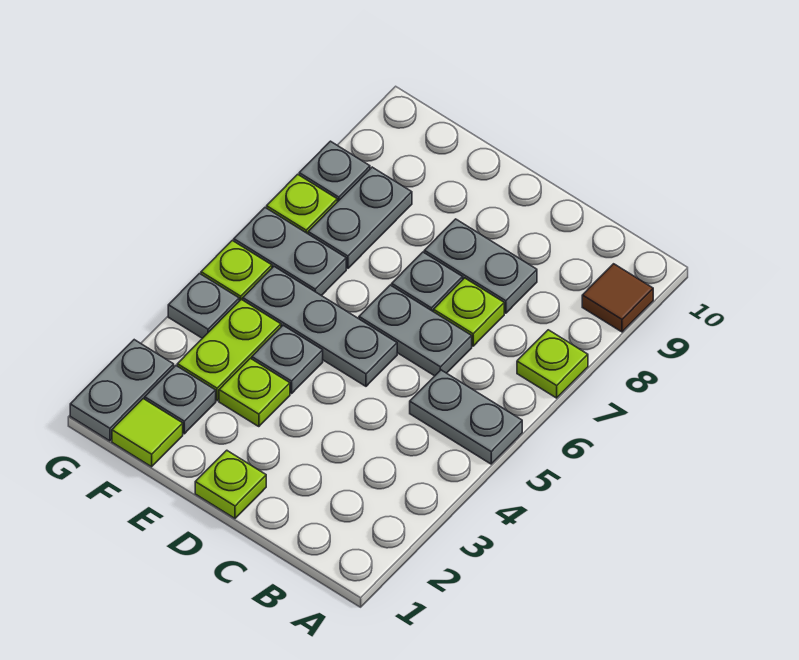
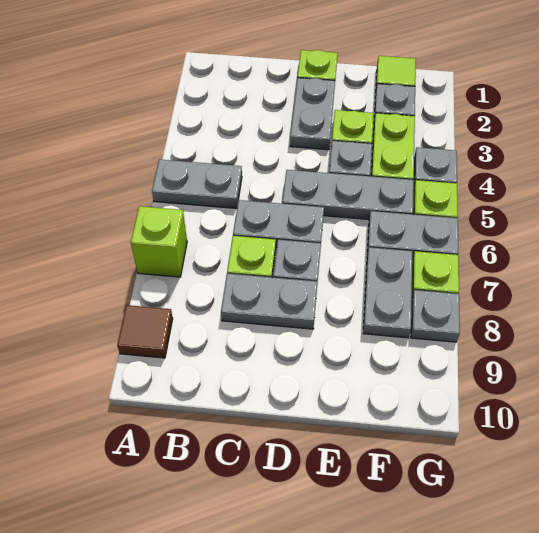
lime 1x1 plate [517,330,588,398] -> lime 1x1 brick [131,206,187,277]
grey 1x2 plate [70,340,174,441] -> grey 1x2 plate moved to [290,78,335,150]

